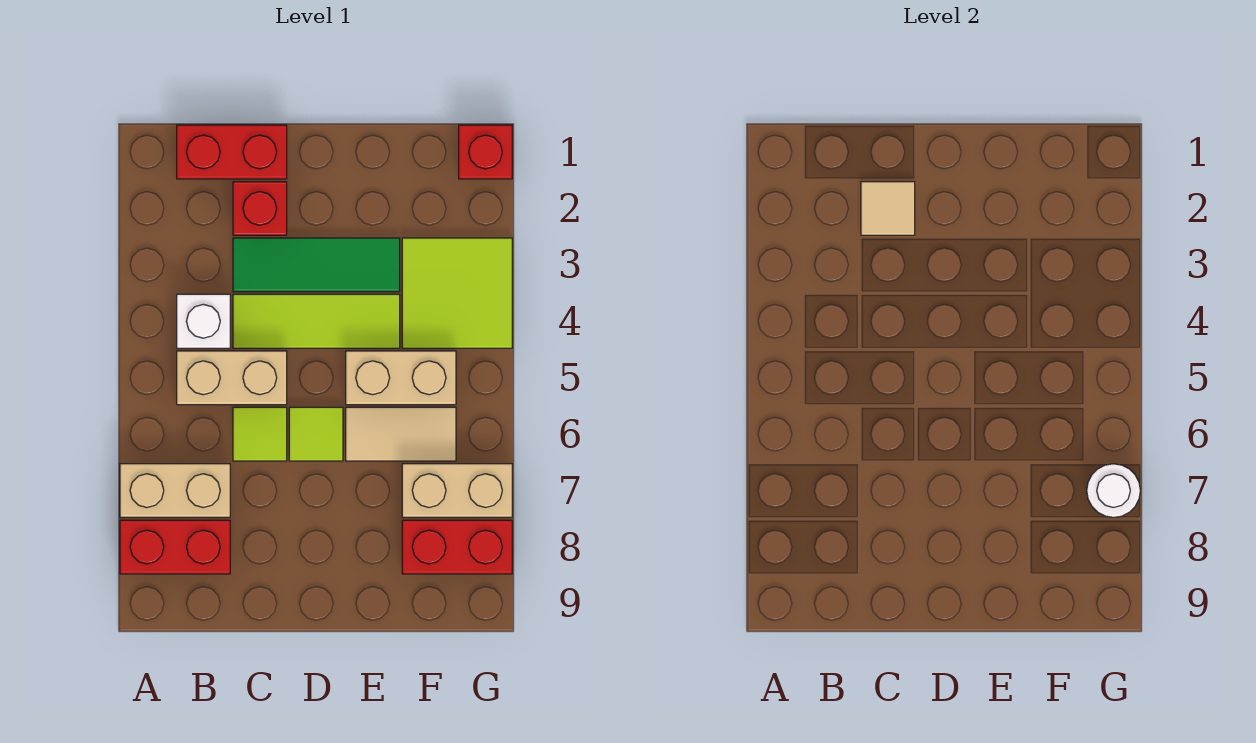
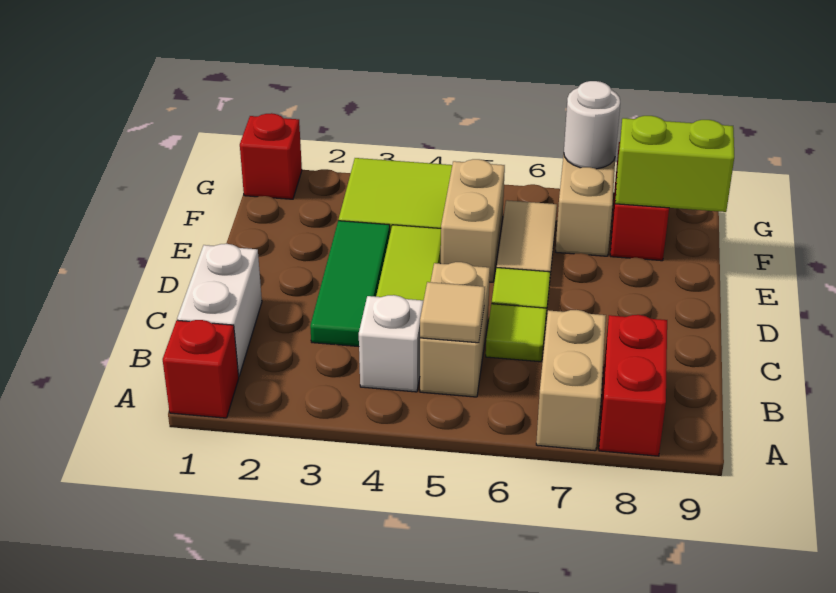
red 1x2 brick [177,125,287,179] -> white 1x2 brick [177,244,262,377]
red 1x1 brick [233,182,287,235] -> red 1x1 brick moved to [163,320,239,418]
tan 1x1 tile [861,182,915,235] -> tan 1x1 tile moved to [420,282,485,343]
none -> lime 1x2 brick [615,116,734,212]

